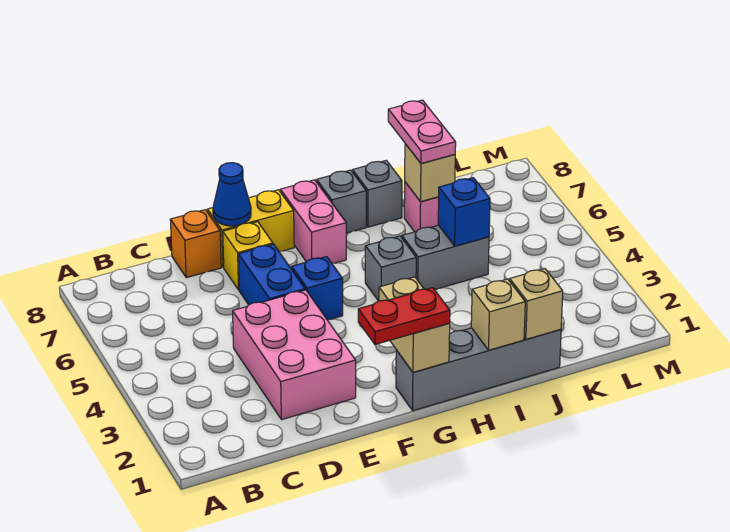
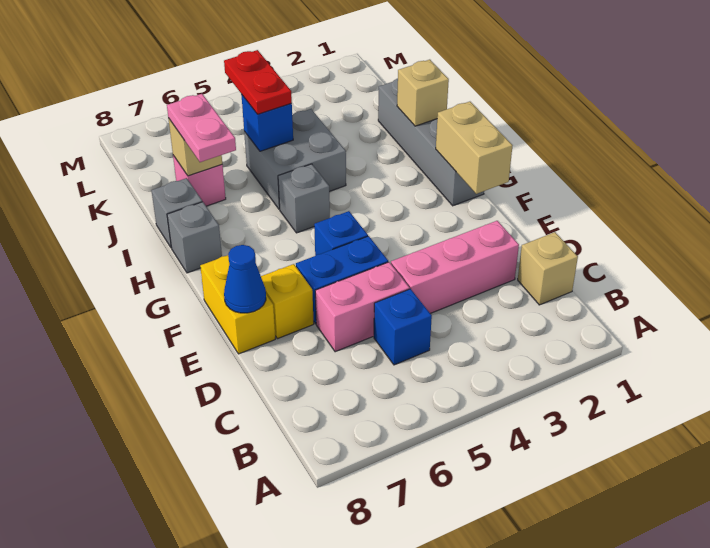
none -> blue 1x1 brick [374,289,432,365]
pink 2x3 brick [233,290,356,420] -> pink 1x3 brick [391,221,519,313]
orange 1x1 brick [170,210,221,278] -> none
red 1x2 plate [358,288,450,344] -> red 1x2 plate moved to [224,50,292,114]
tan 1x2 brick [379,277,450,372] -> tan 1x2 brick turned to [436,102,513,194]
pink 1x2 brick [280,180,346,264] -> pink 1x2 brick moved to [315,262,410,352]
grey 1x2 brick [402,225,489,290] -> grey 2x2 brick [244,109,346,209]
tan 1x1 brick [510,269,563,339] -> tan 1x1 brick moved to [518,232,578,305]
pink 1x2 plate [388,100,456,163] -> pink 1x2 plate turned to [167,94,236,162]

